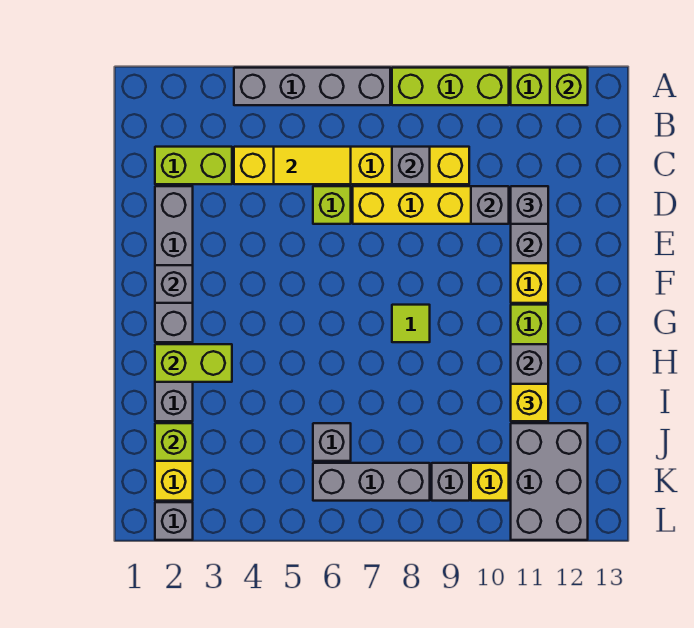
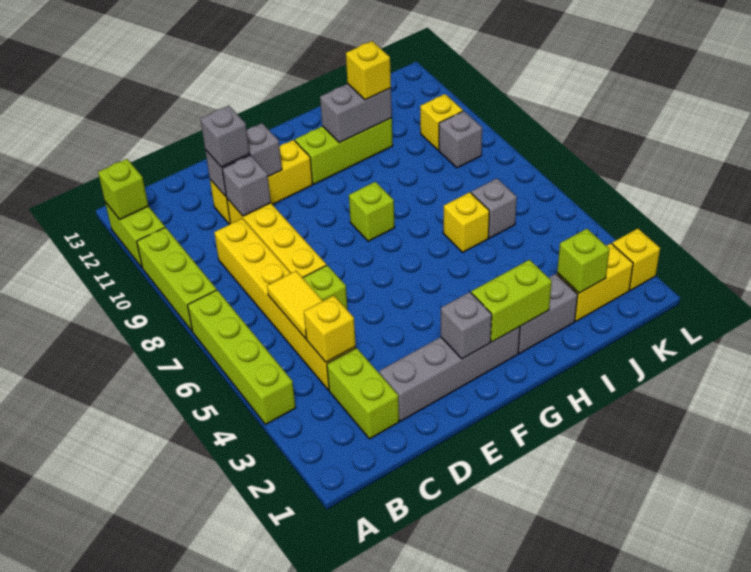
grey 1x4 brick [234,68,390,105] -> lime 1x4 brick [188,290,296,425]
none -> yellow 1x1 brick [304,296,356,362]
grey 1x1 brick [392,147,430,184] -> none
lime 1x1 tile [392,305,430,342] -> lime 1x1 brick [349,182,395,241]
lime 1x2 brick [155,344,232,382] -> lime 1x2 brick turned to [471,260,552,342]
none -> yellow 1x1 brick [443,192,489,252]
grey 2x3 brick [511,423,588,540] -> none
grey 1x3 brick [313,463,430,501] -> none
grey 1x1 brick [155,502,193,540] -> yellow 1x1 brick [612,229,660,290]

